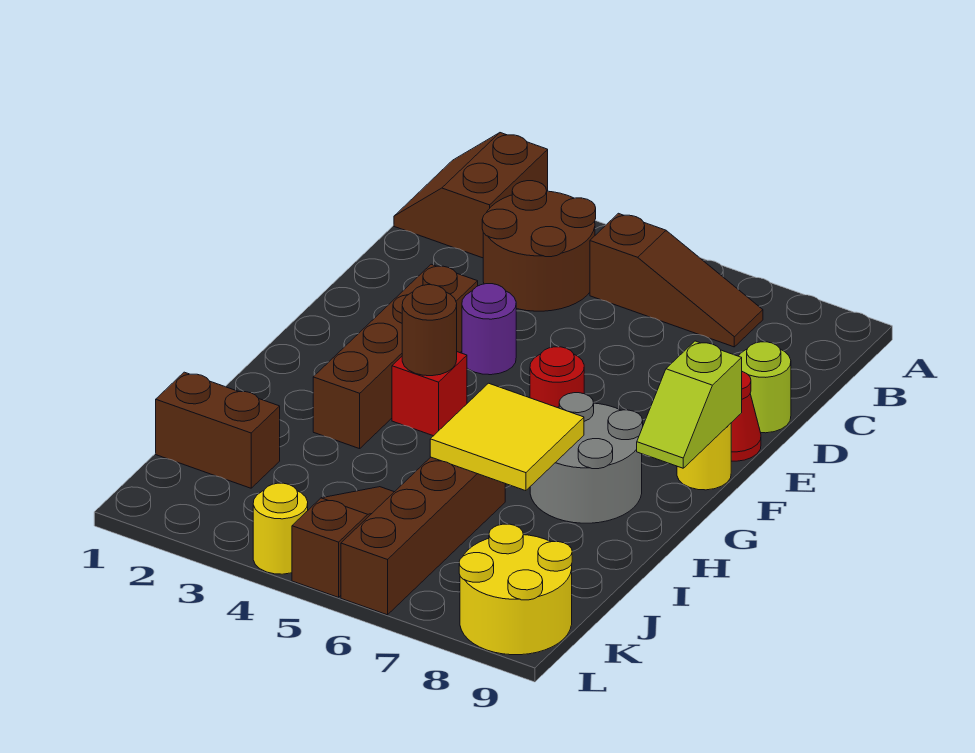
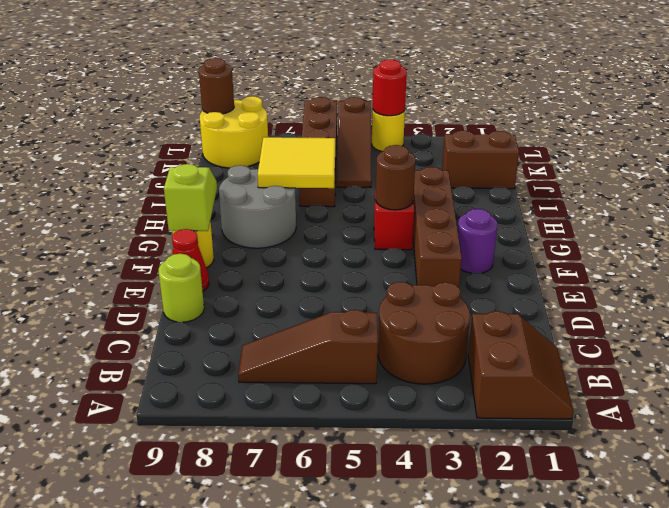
purple 1x1 round brick [462,284,516,375] -> purple 1x1 round brick moved to [458,209,498,273]
red 1x1 round brick [530,347,584,408] -> red 1x1 round brick moved to [373,59,407,116]
none -> brown 1x1 round brick [199,58,234,114]

